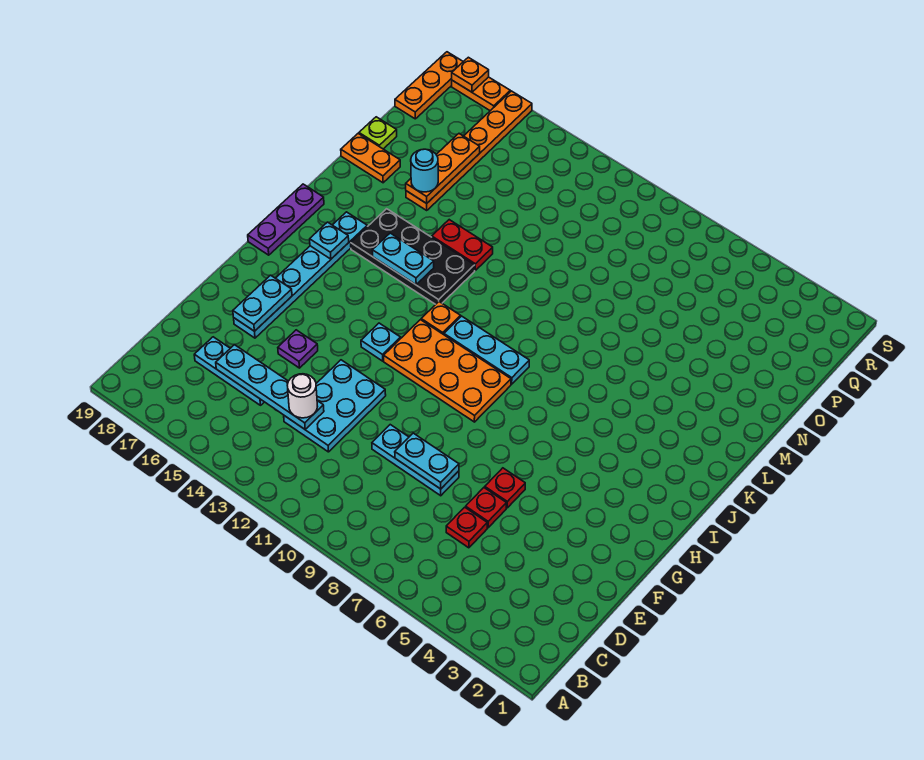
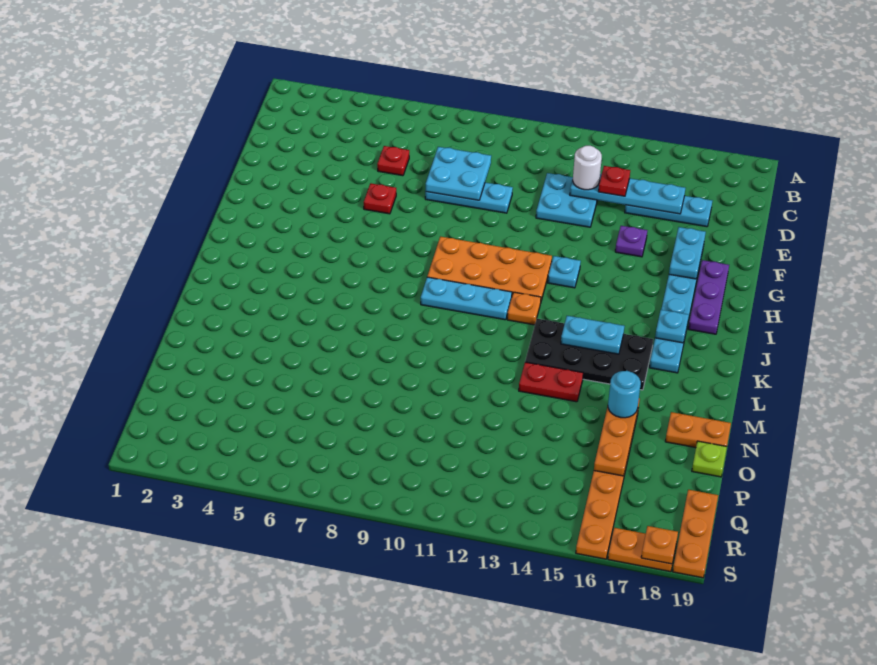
cyan 2x3 plate [284,360,386,452] -> cyan 2x2 plate [536,173,597,227]
red 1x1 plate [466,488,506,528] -> red 1x1 plate moved to [598,166,630,196]
cyan 1x2 plate [395,433,459,489] -> cyan 2x2 plate [425,147,491,200]
purple 1x3 plate [248,184,324,255] -> purple 1x3 plate moved to [688,260,729,334]

